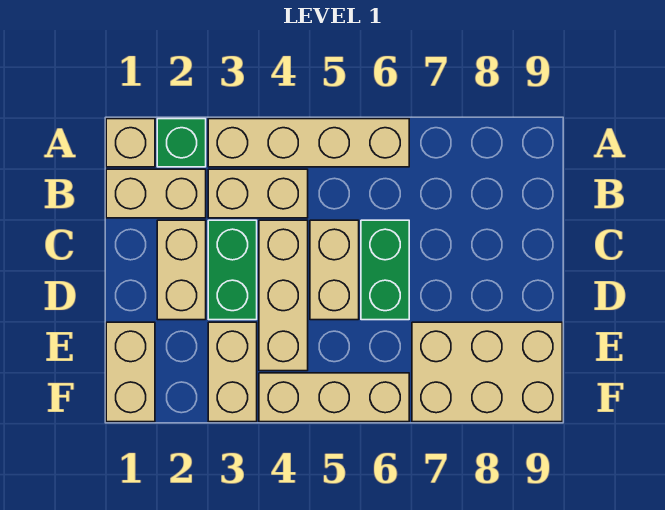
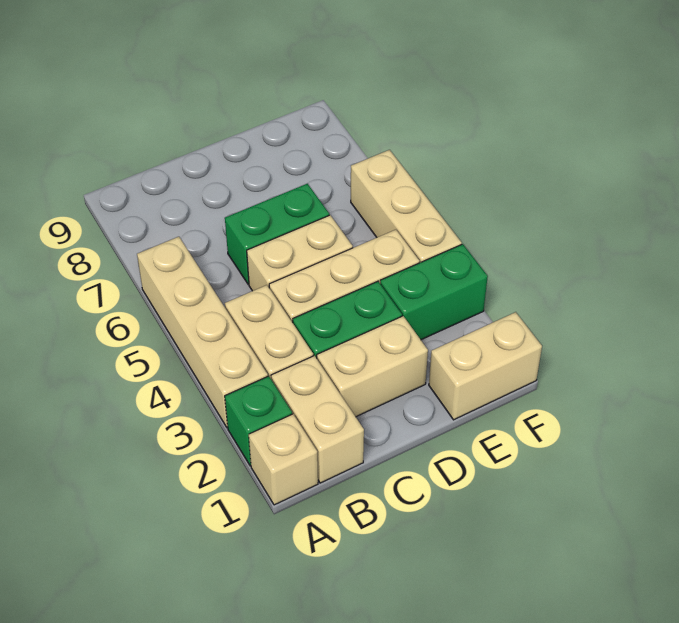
tan 1x2 brick [208,322,257,422] -> green 1x2 brick [380,244,488,340]
tan 2x3 brick [412,322,562,422] -> none

